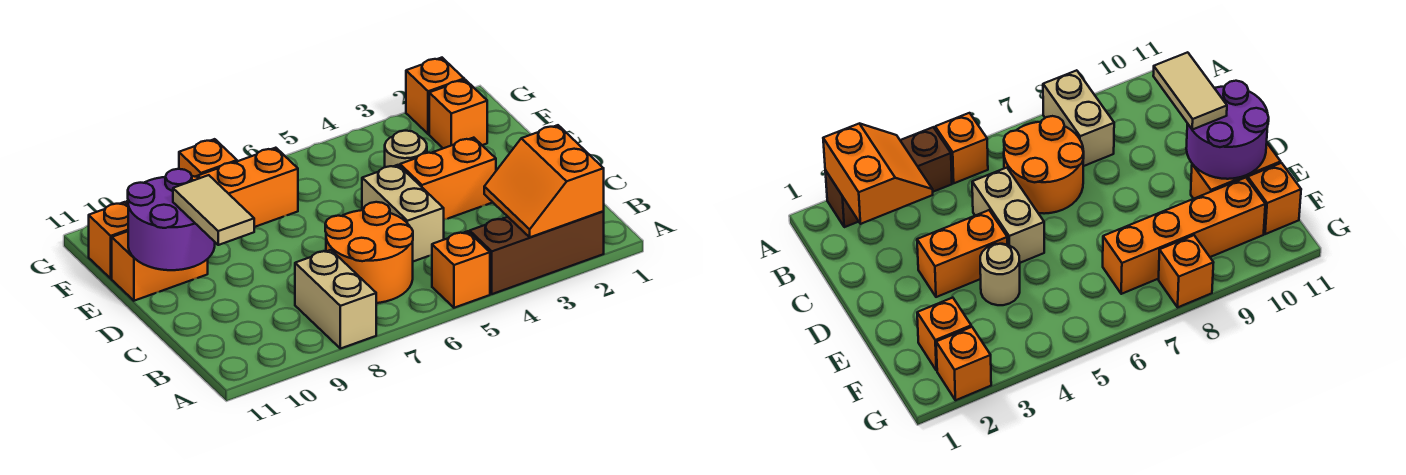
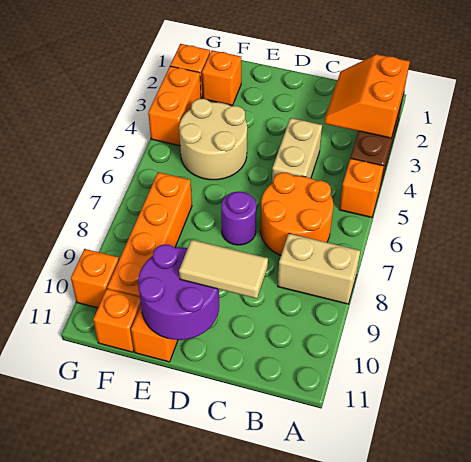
orange 2x2 slope [484,125,604,237] -> orange 2x2 slope turned to [324,54,410,138]
tan 1x2 brick [362,165,444,261] -> tan 1x2 brick turned to [272,118,322,183]
orange 1x2 brick [400,138,496,220] -> orange 1x2 brick moved to [148,66,201,146]
none -> purple 1x1 round brick [221,192,256,245]
tan 1x1 round brick [385,131,427,167] -> tan 2x2 round brick [179,99,247,180]
orange 1x1 brick [179,139,237,177] -> orange 1x1 brick moved to [71,249,119,308]

